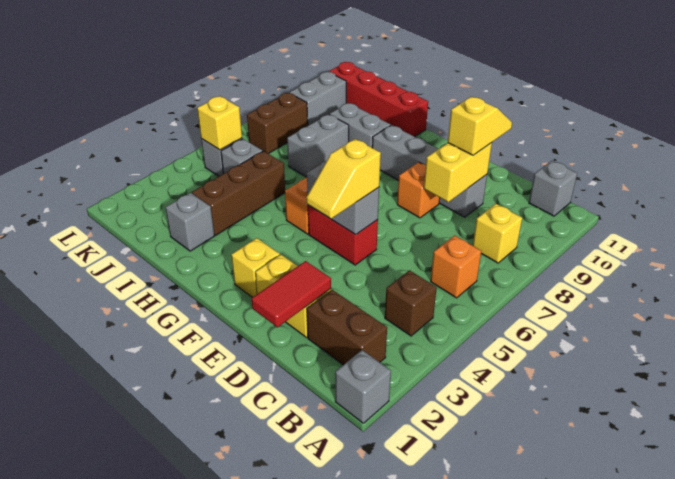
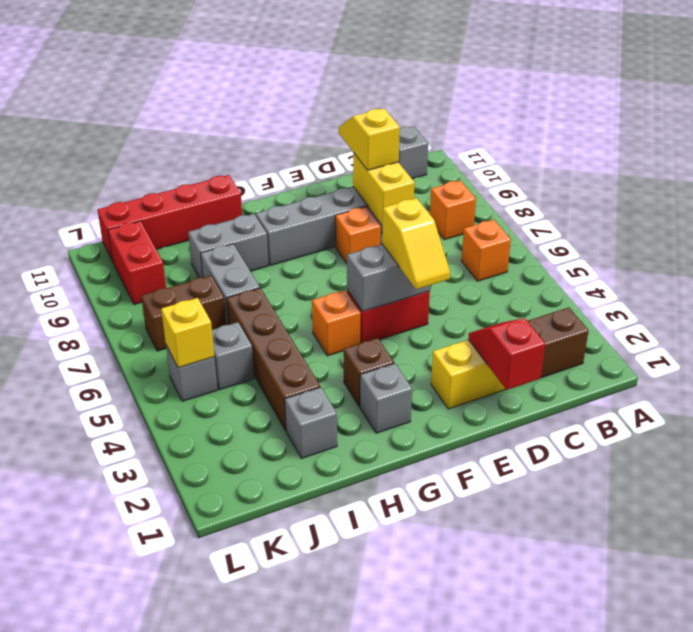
grey 1x1 brick [335,350,391,423] -> grey 1x1 brick moved to [360,363,412,433]
brown 1x1 brick [385,270,437,336] -> brown 1x1 brick moved to [344,338,394,406]
yellow 1x1 brick [473,204,522,263] -> orange 1x1 brick [430,180,476,240]
red 1x2 tile [252,261,331,327] -> red 1x2 slope [468,318,545,390]
yellow 1x1 brick [231,238,280,297] -> none
brown 1x3 brick [192,151,285,235] -> brown 1x4 brick [226,288,320,430]
brown 1x2 brick [247,93,308,154] -> brown 1x2 brick turned to [141,276,226,351]
grey 1x2 brick [289,72,346,125] -> red 1x2 brick [108,221,166,305]

